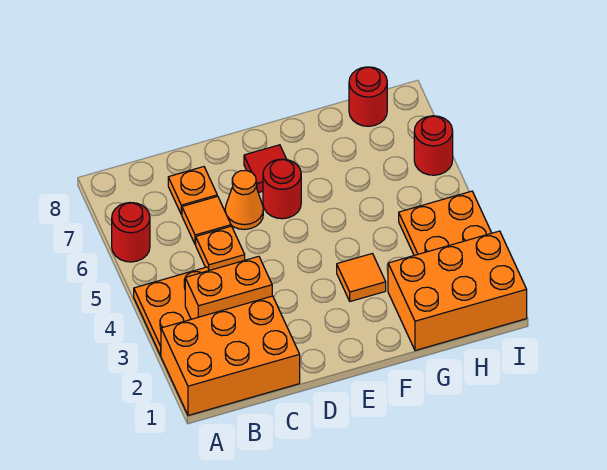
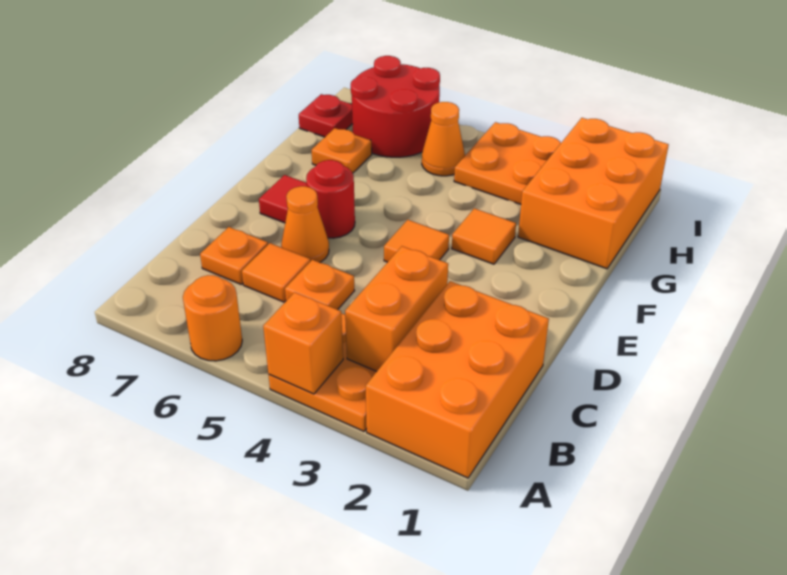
none -> orange 1x1 brick [263,292,343,394]
red 1x1 round brick [112,202,150,262] -> orange 1x1 round brick [183,275,242,361]
none -> orange 1x1 tile [384,220,449,262]
none -> orange 1x1 plate [312,128,372,173]
none -> orange 1x1 cone [422,102,465,176]
red 1x1 round brick [349,67,387,126] -> red 1x1 plate [299,94,353,137]
red 1x1 round brick [414,116,453,175] -> red 2x2 round brick [351,56,440,157]

